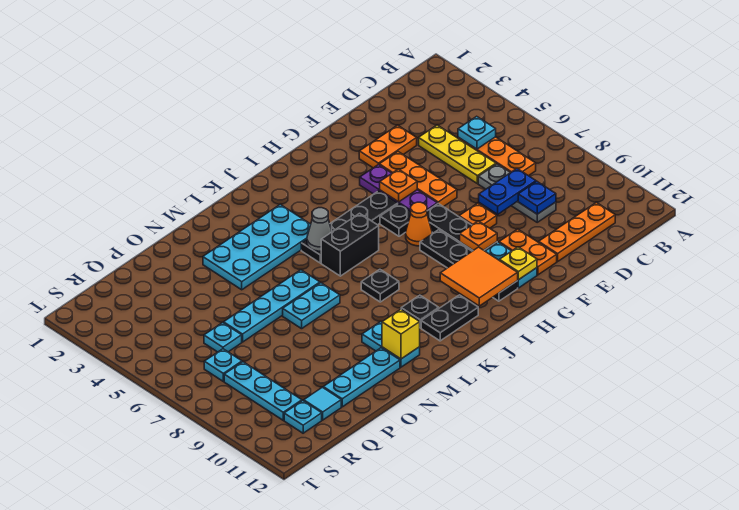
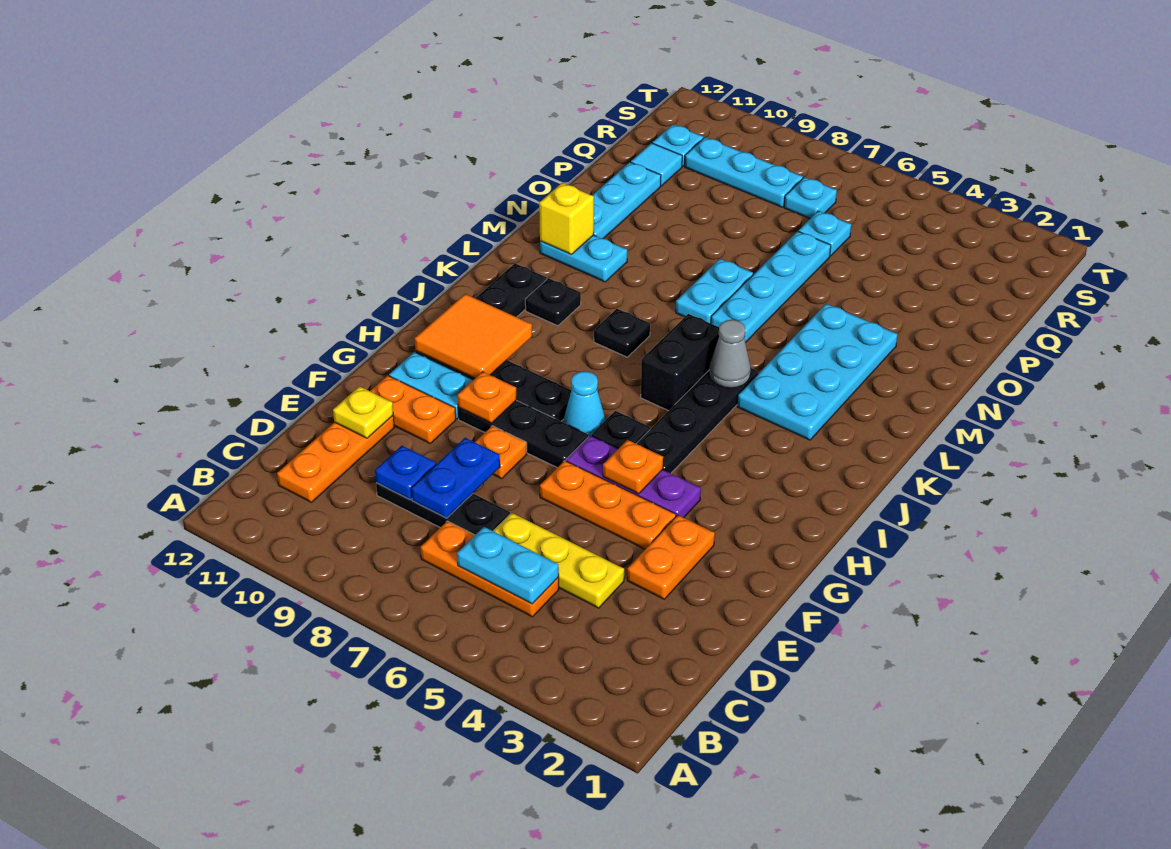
cyan 1x1 plate [458,116,496,149] -> cyan 1x2 plate [457,527,559,604]
grey 1x3 plate [478,164,556,222] -> black 1x3 plate [376,483,510,535]
yellow 1x1 plate [499,247,537,280] -> yellow 1x1 plate moved to [333,386,393,438]
orange 1x1 cone [406,202,432,246] -> cyan 1x1 cone [564,371,605,436]

